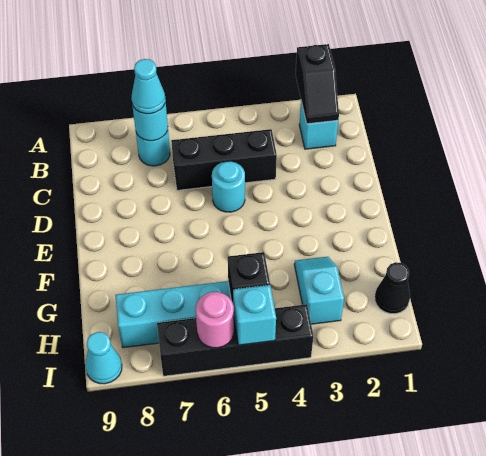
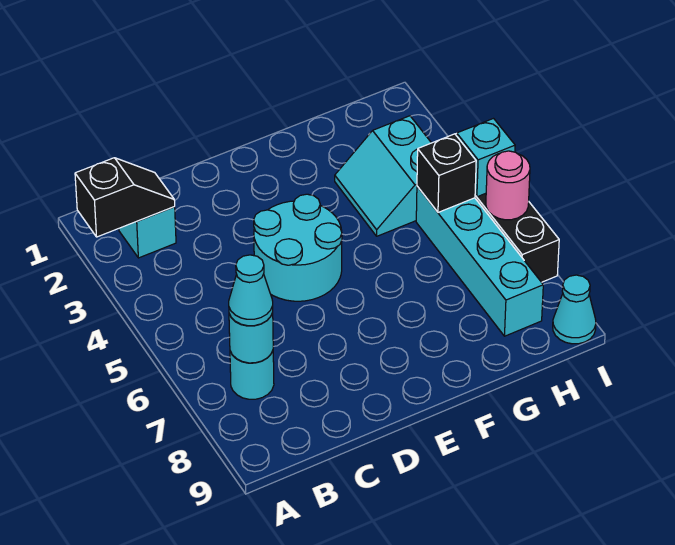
black 1x3 brick [171,129,277,190] -> none
cyan 1x1 round brick [212,161,245,212] -> cyan 2x2 round brick [254,194,342,301]
cyan 1x2 slope [294,257,344,324] -> cyan 2x2 slope [335,116,431,236]
black 1x1 cone [375,262,410,314] -> none

